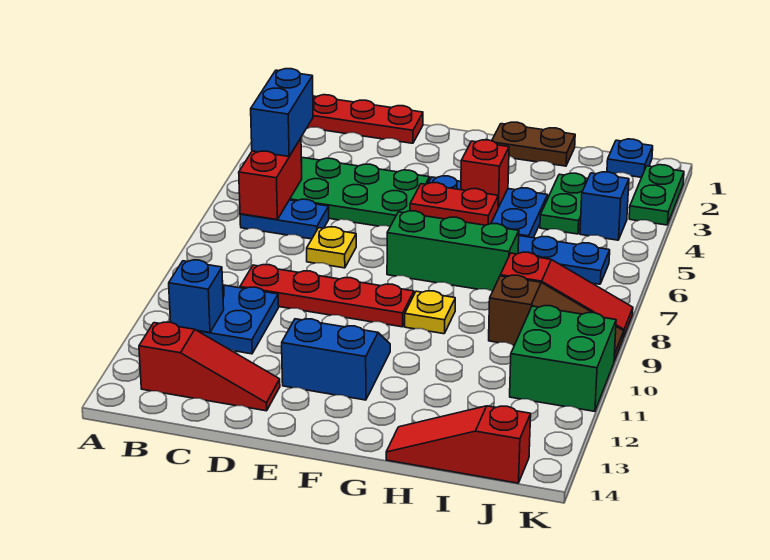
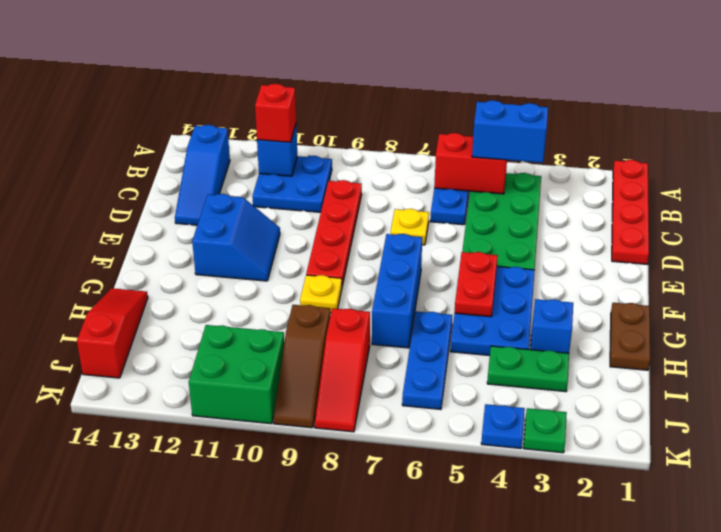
red 1x3 slope [139,322,280,411] -> blue 1x3 slope [175,125,230,225]
green 1x3 brick [387,211,519,291] -> blue 1x3 brick [372,234,422,348]
red 1x1 brick [461,140,509,208] -> red 1x1 brick moved to [255,84,296,142]
blue 1x1 plate [607,139,653,177] -> blue 1x1 plate moved to [481,404,525,448]
blue 1x1 brick [580,172,629,240] -> blue 1x1 brick moved to [530,299,573,353]
green 1x2 plate [629,165,684,225] -> green 1x1 plate [524,408,567,453]

